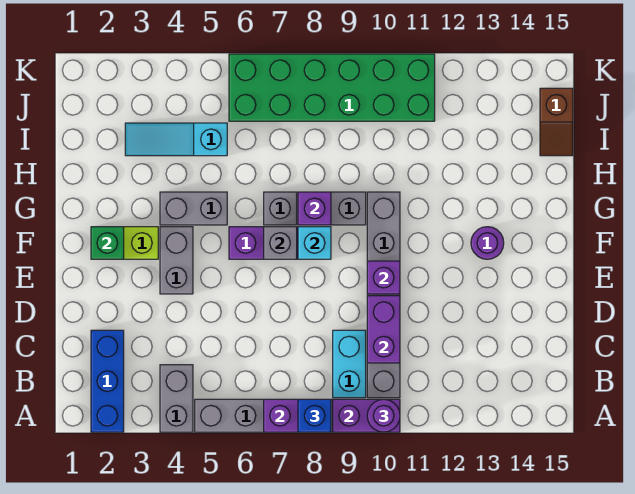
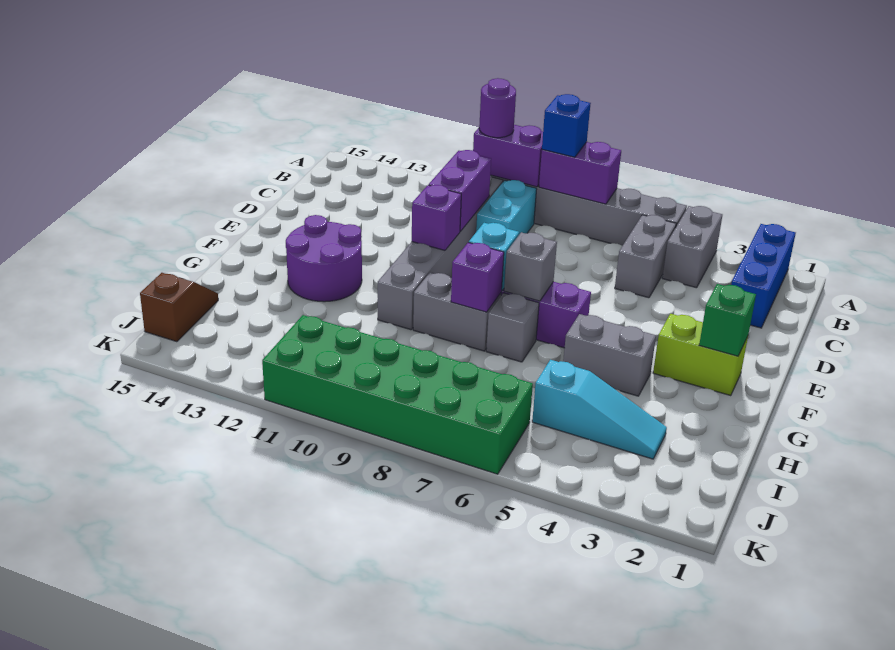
grey 1x2 brick [160,227,193,294] -> grey 1x2 brick moved to [615,215,676,298]
purple 1x1 round brick [471,227,504,259] -> purple 2x2 round brick [286,215,362,302]

